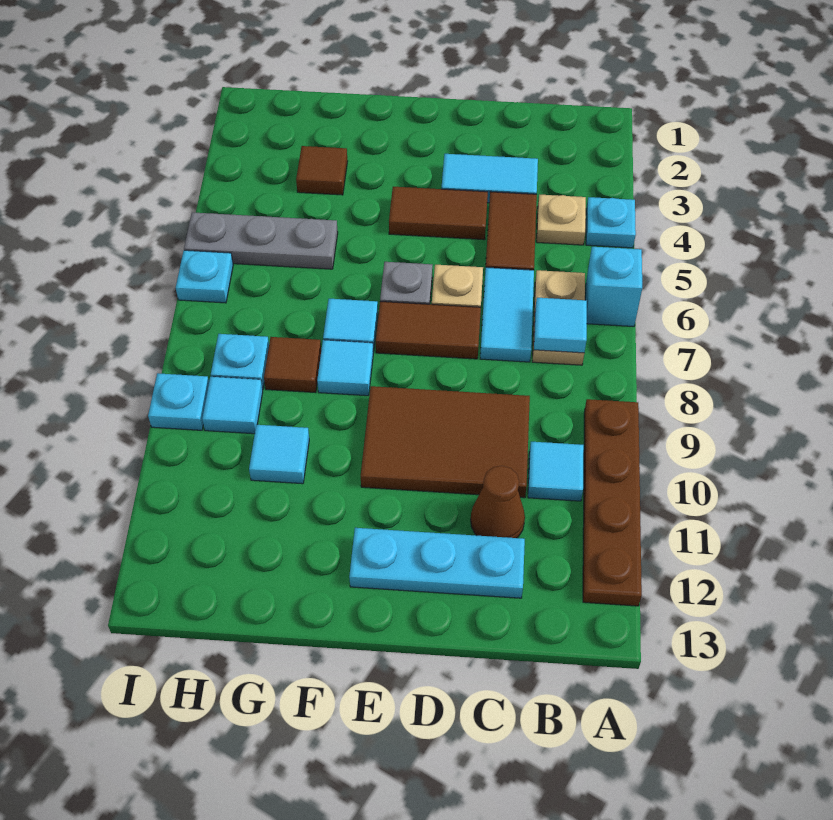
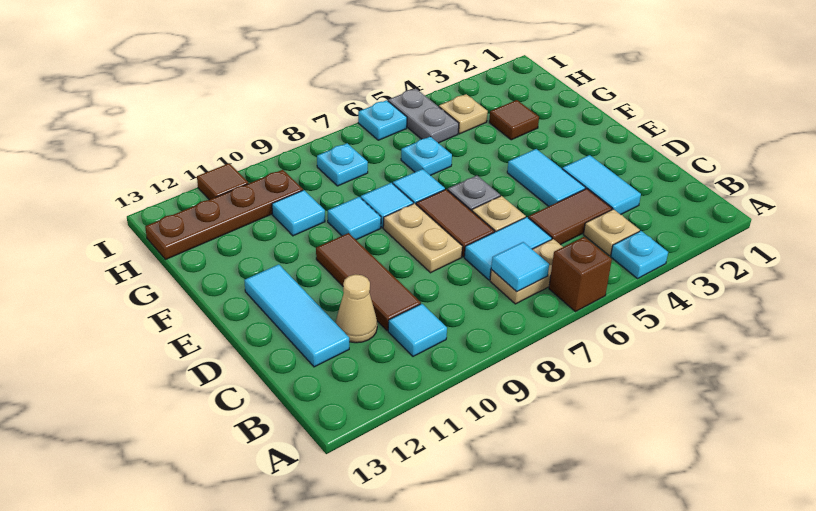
cyan 1x1 brick [585,247,642,327] -> brown 1x1 brick [549,237,612,312]
brown 1x4 plate [583,399,642,606] -> brown 1x4 plate moved to [145,170,303,259]
brown 2x3 tile [361,386,530,498] -> brown 1x3 tile [316,233,421,331]
brown 1x1 cone [471,466,525,538] -> tan 1x1 cone [336,274,377,343]
cyan 1x3 plate [349,528,525,598] -> cyan 1x3 tile [244,264,349,367]
brown 1x2 tile [389,187,488,240] -> cyan 1x2 tile [507,149,585,206]
none -> tan 1x2 plate [383,203,462,273]
grey 1x3 plate [184,212,338,269] -> grey 1x2 plate [388,89,459,143]
brown 1x1 tile [264,337,321,393] -> brown 1x1 tile moved to [197,163,248,200]
none -> tan 1x1 plate [439,94,488,134]
cyan 1x1 tile [202,377,263,434] -> cyan 1x1 tile moved to [328,197,381,240]
cyan 1x1 plate [148,373,209,430] -> cyan 1x1 plate moved to [401,137,452,175]

